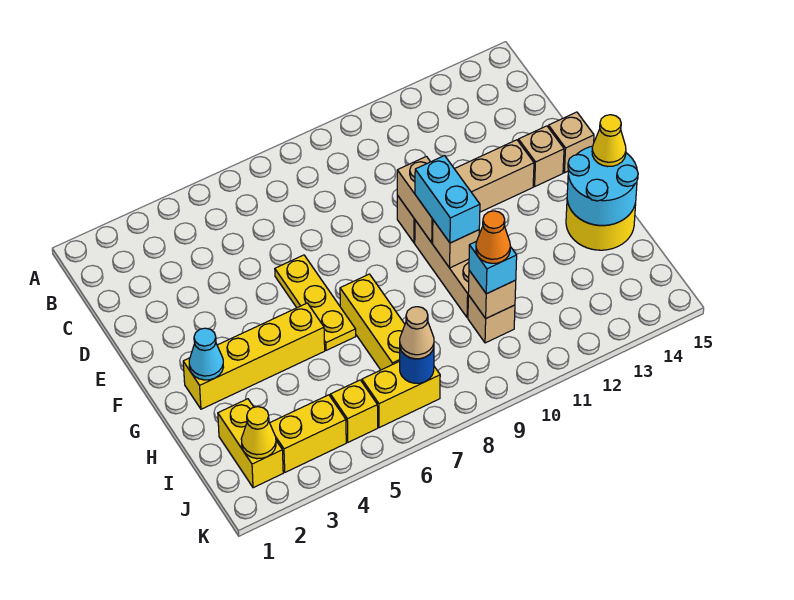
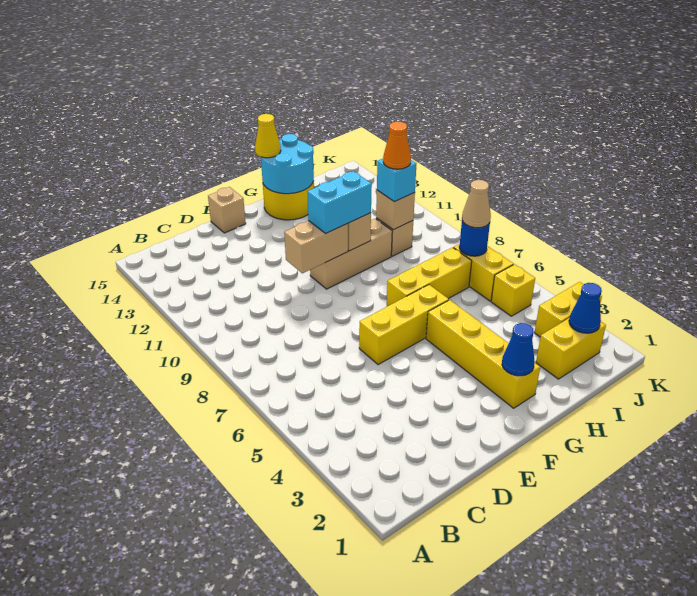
yellow 1x3 plate [275,255,356,350] -> yellow 1x3 brick [359,285,449,365]
tan 1x4 brick [397,140,534,243] -> none
tan 1x1 brick [518,126,564,186] -> none
cyan 1x1 cone [189,328,223,380] -> blue 1x1 cone [502,323,535,376]
yellow 1x1 cone [241,407,276,459] -> blue 1x1 cone [569,283,602,333]
yellow 1x2 brick [270,395,346,472] -> yellow 1x2 brick turned to [534,282,602,337]

